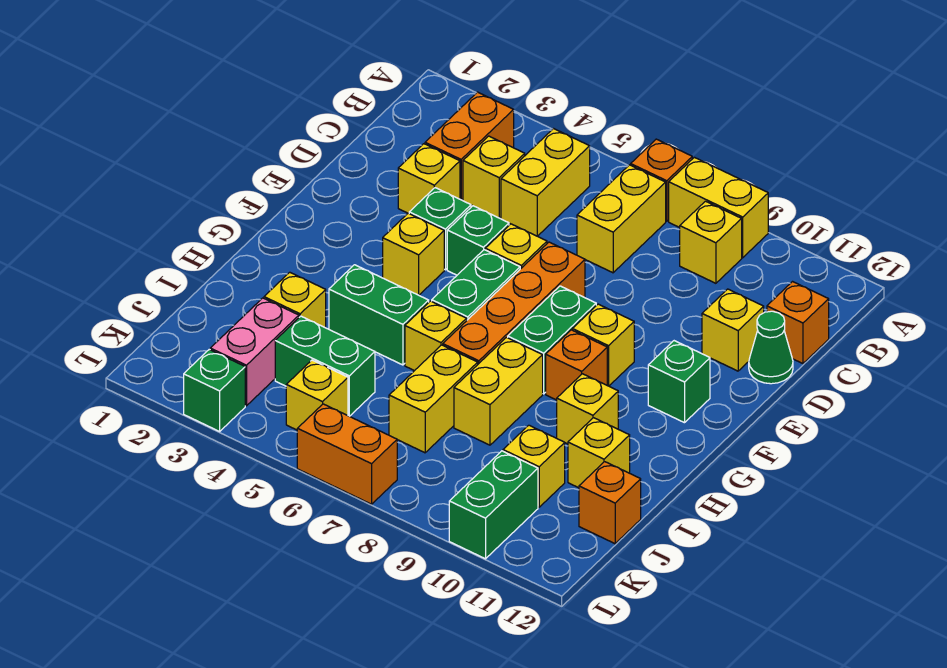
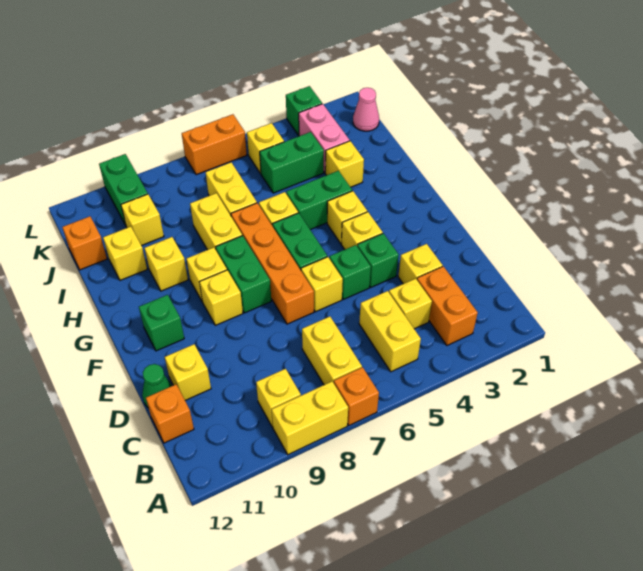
none -> yellow 1x1 brick [327,191,367,243]
orange 1x1 brick [546,330,607,400] -> yellow 1x1 brick [186,247,227,302]
none -> pink 1x1 cone [353,88,379,131]

